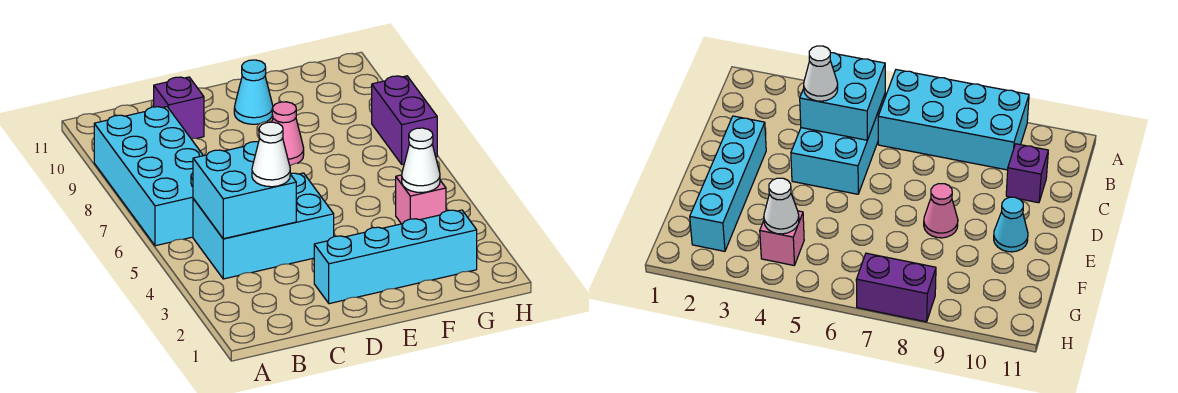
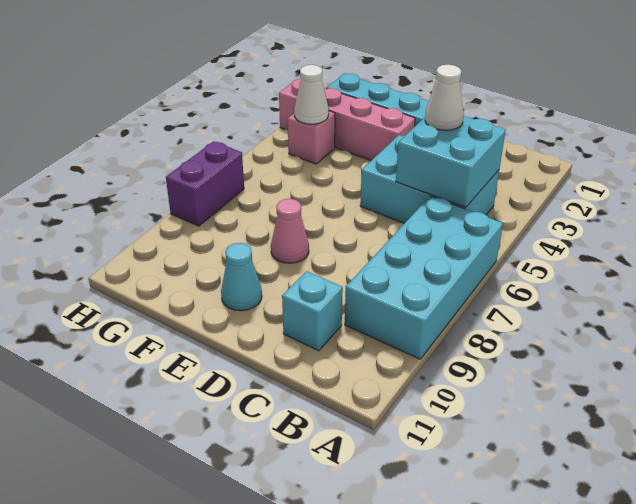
purple 1x1 brick [154,77,204,139] -> cyan 1x1 brick [282,271,343,351]
none -> pink 1x4 brick [279,79,415,160]

